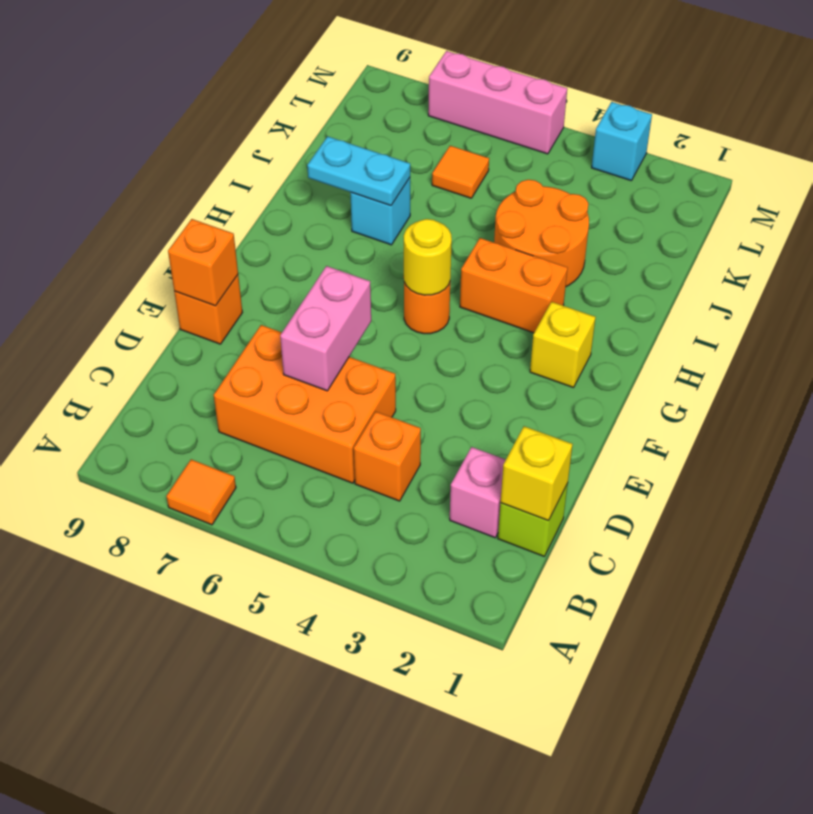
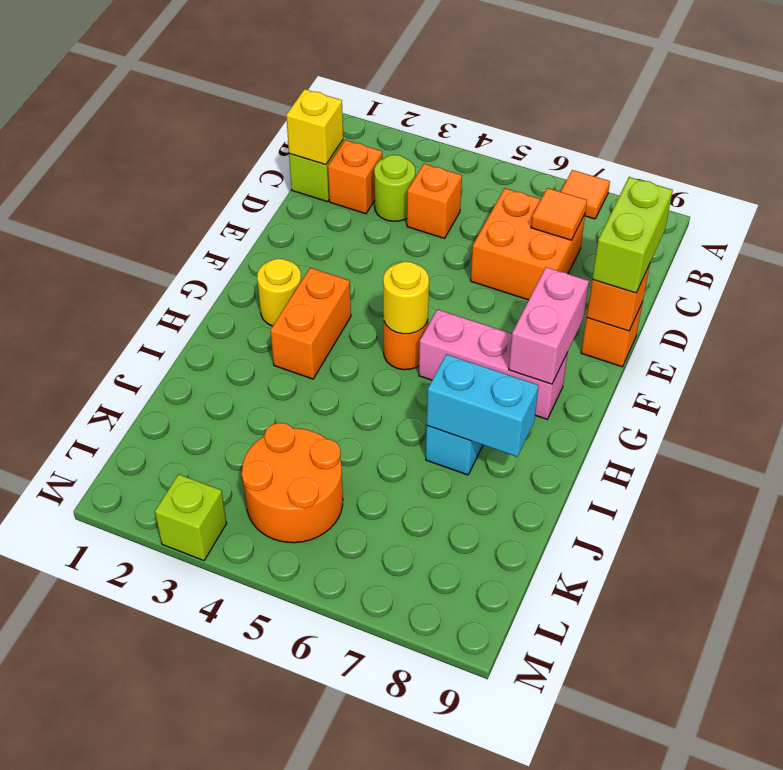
pink 1x1 brick [450,447,506,538] -> orange 1x1 brick [328,140,382,214]
none -> lime 1x1 round brick [374,155,415,221]
orange 2x3 brick [214,325,396,483] -> orange 2x2 brick [471,188,585,300]
pink 1x2 brick [280,266,371,391] -> pink 1x2 brick moved to [509,267,589,384]
none -> lime 1x2 brick [592,177,673,293]
yellow 1x1 brick [530,302,596,388] -> yellow 1x1 round brick [257,259,301,326]
orange 1x2 brick [460,238,568,333] -> orange 1x2 brick turned to [270,268,351,379]
orange 2x2 round brick [494,180,589,287] -> orange 2x2 round brick moved to [242,423,343,543]
cyan 1x2 plate [307,136,410,206] -> cyan 1x2 brick [427,354,539,457]
orange 1x1 tile [432,146,489,198] -> orange 1x1 tile moved to [531,188,587,240]
cyan 1x1 brick [592,102,652,181] -> lime 1x1 brick [155,474,226,561]
pink 1x3 brick [428,51,567,154] -> pink 1x3 brick moved to [419,309,567,419]

